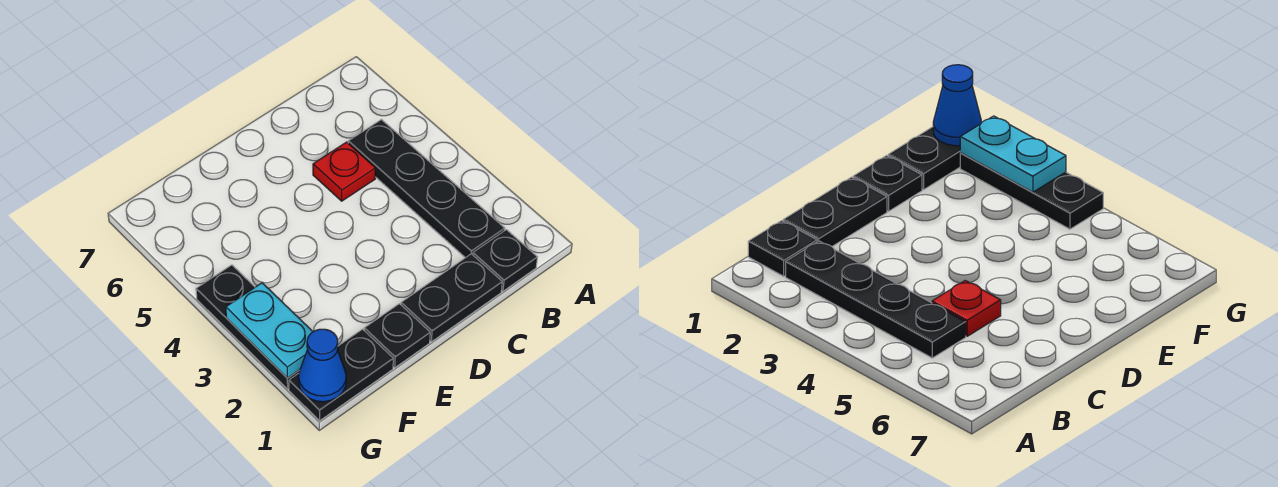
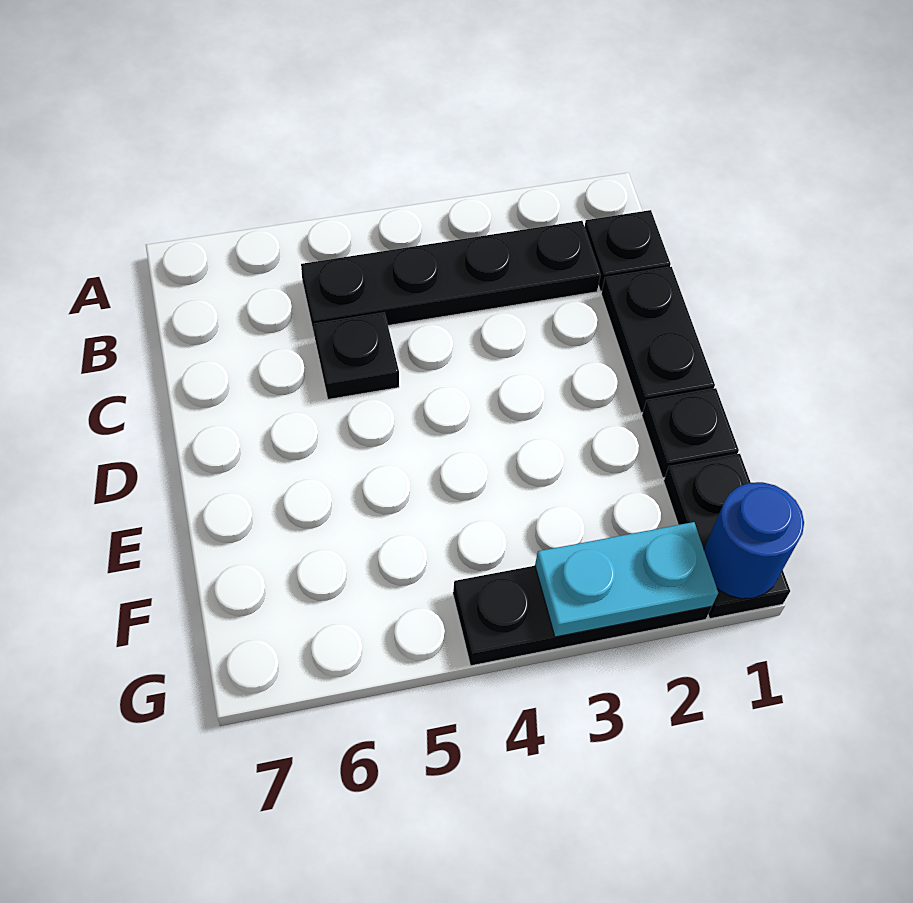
red 1x1 plate [313,142,375,201] -> black 1x1 plate [314,313,399,399]
blue 1x1 cone [299,329,346,402] -> blue 1x1 round brick [704,482,804,599]

